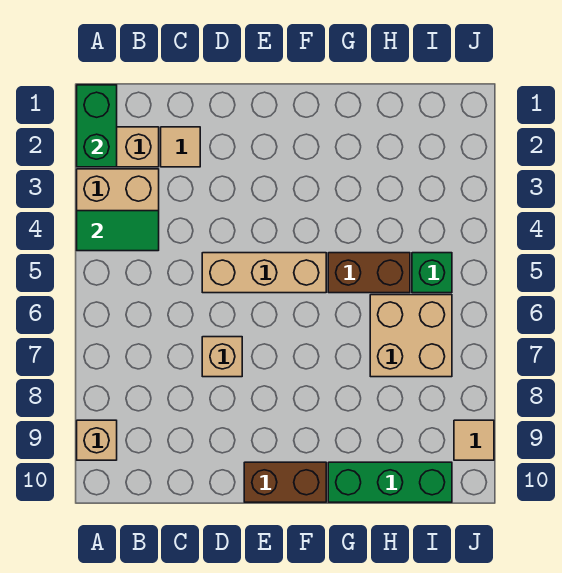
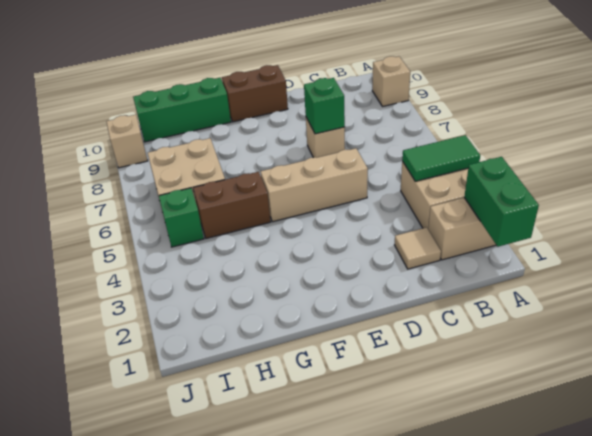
none -> green 1x1 brick [304,78,345,134]
tan 1x1 tile [454,420,494,460] -> tan 1x1 brick [106,115,148,168]

